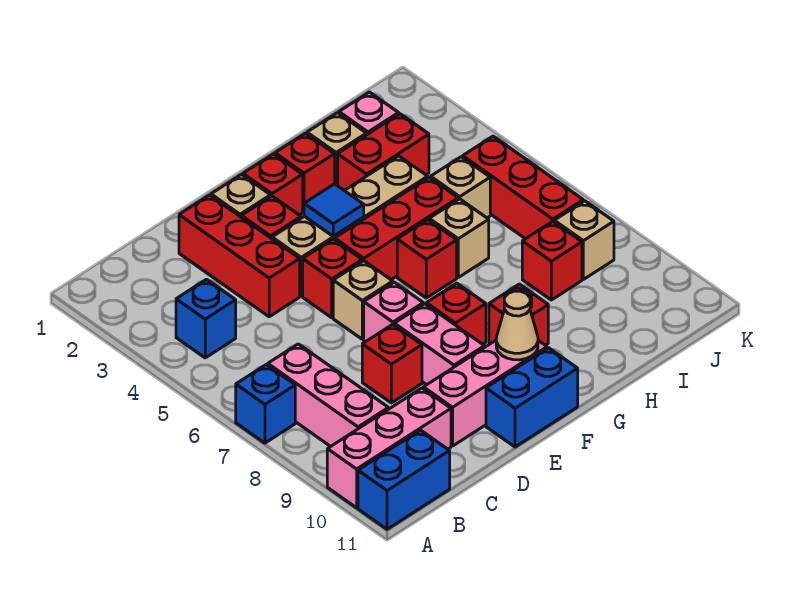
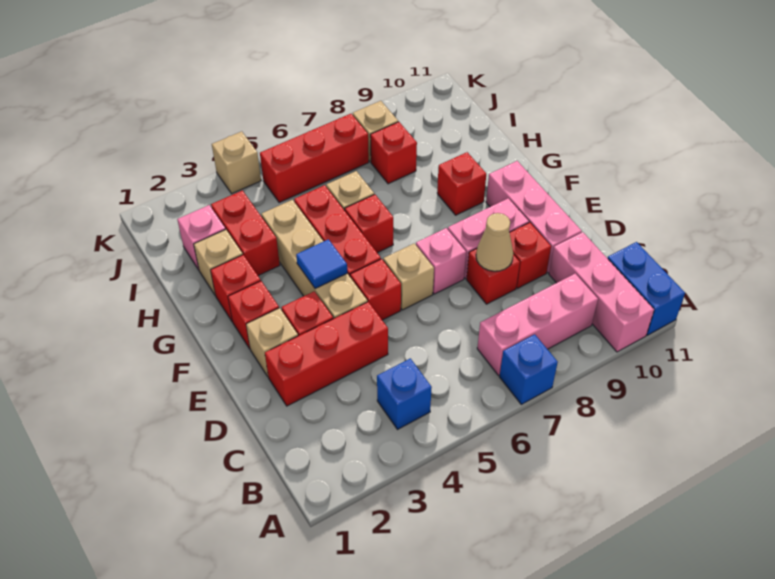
blue 1x2 brick [486,348,578,447] -> none
red 1x1 brick [426,283,486,344] -> red 1x1 brick moved to [510,223,551,288]
tan 1x1 cone [496,291,538,360] -> tan 1x1 cone moved to [476,213,513,271]
tan 1x1 brick [431,157,490,218] -> tan 1x1 brick moved to [212,131,261,194]

